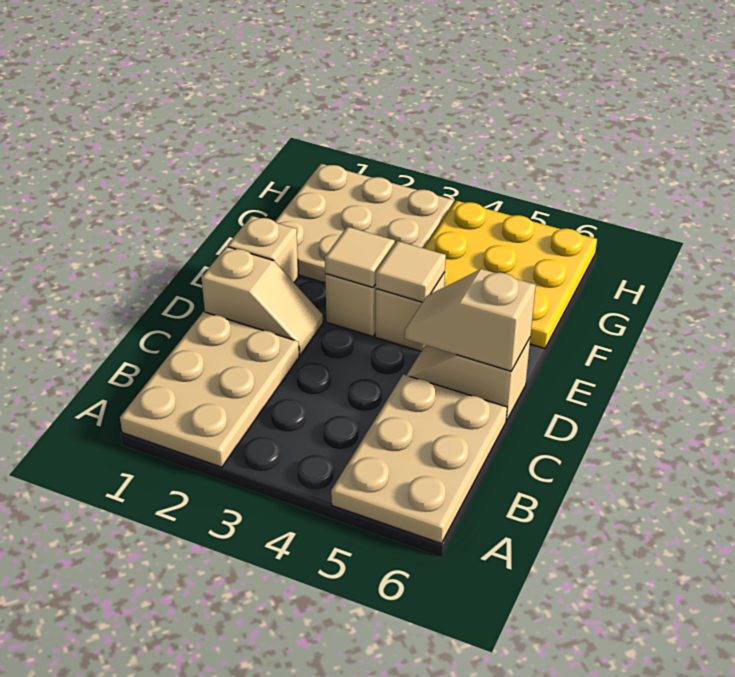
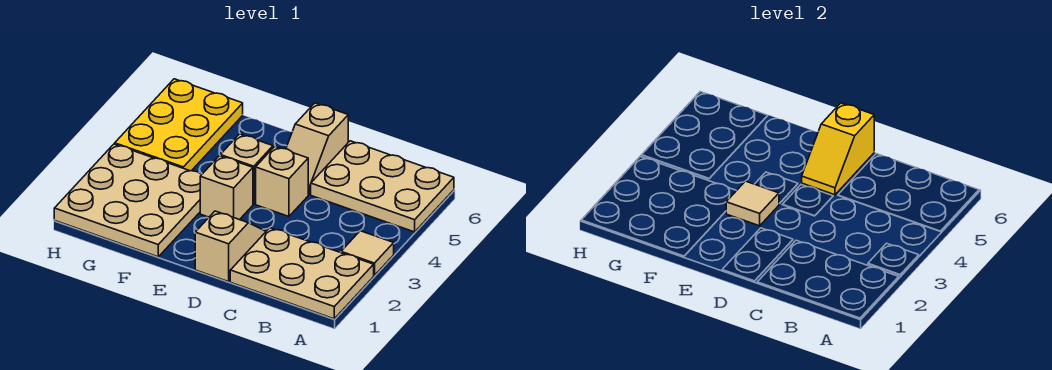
tan 1x2 slope [405,269,536,371] -> yellow 1x2 slope [802,103,874,195]
tan 1x1 brick [228,216,299,282] -> tan 1x1 brick moved to [256,146,308,216]
tan 1x1 tile [376,241,446,302] -> tan 1x1 tile moved to [341,231,394,275]
yellow 3x3 plate [424,201,597,349] -> yellow 2x3 plate [115,79,243,171]

